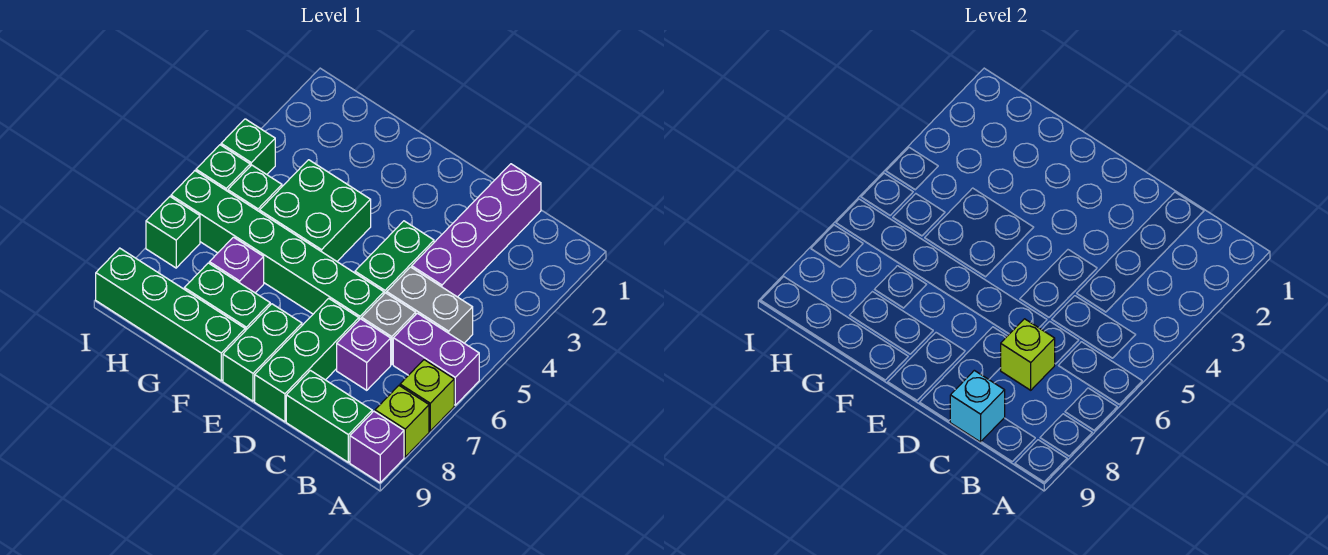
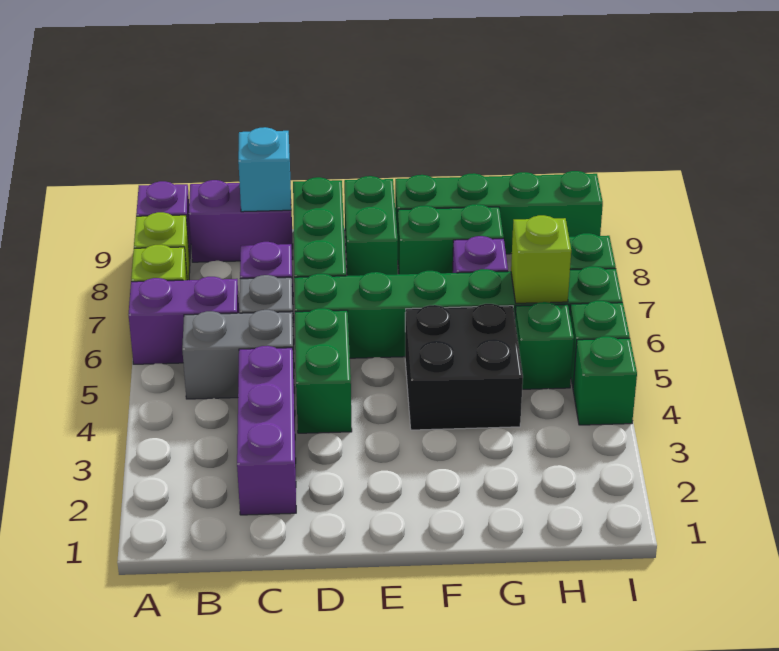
green 1x2 brick [286,370,372,462] -> purple 1x2 brick [189,180,293,262]
purple 1x4 brick [412,164,541,297] -> purple 1x3 brick [237,346,296,515]
lime 1x1 brick [1001,319,1055,390] -> lime 1x1 brick moved to [511,215,571,303]
green 2x2 brick [260,160,371,261] -> black 2x2 brick [405,304,523,430]

